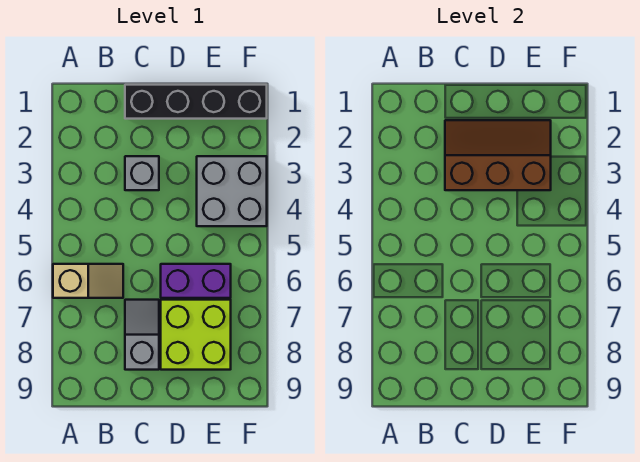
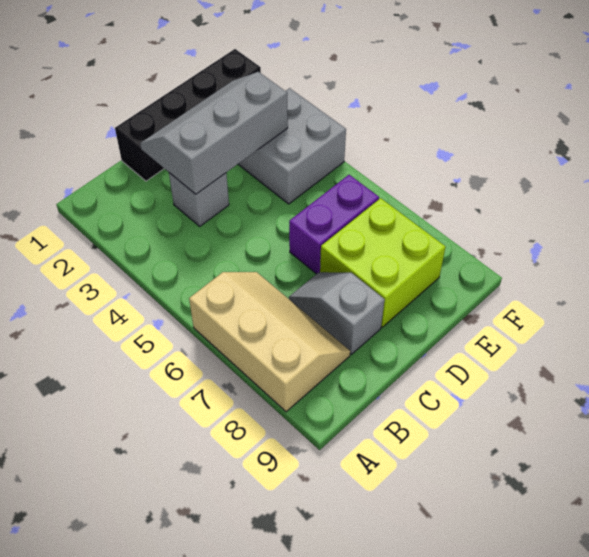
tan 1x2 slope [53,264,123,298] -> tan 2x3 slope [189,272,350,412]
brown 2x3 slope [445,120,551,190] -> grey 2x3 slope [140,72,288,194]

